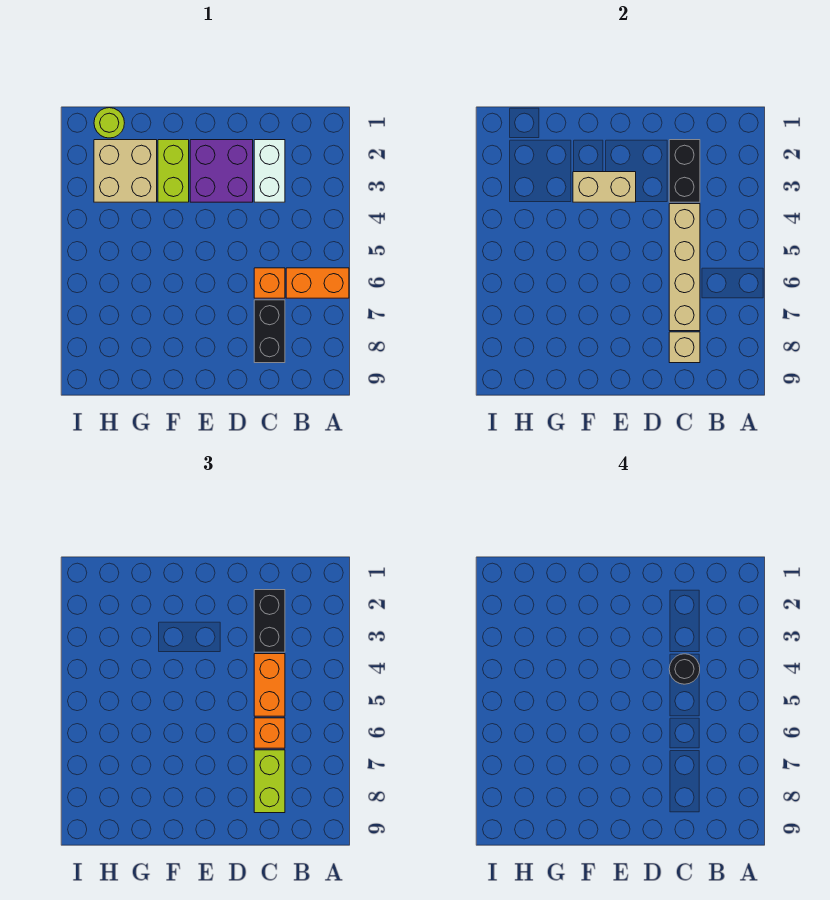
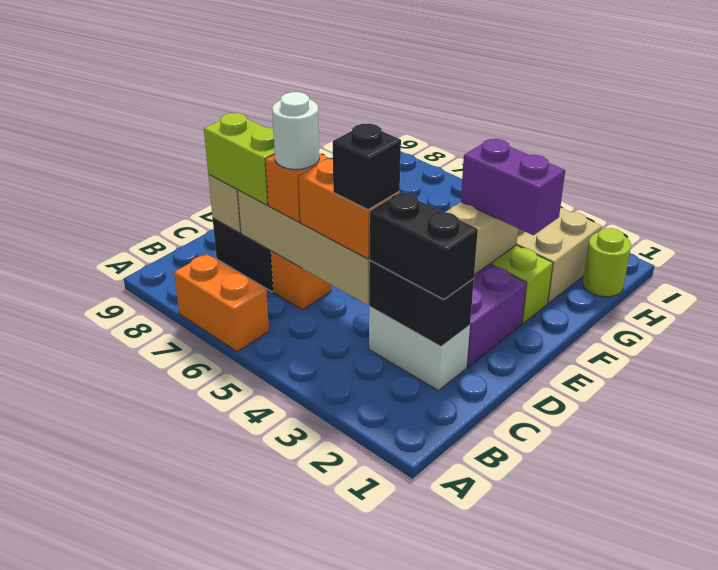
orange 1x2 brick [286,268,349,298] -> orange 1x2 brick turned to [174,254,269,352]
black 1x1 round brick [669,654,700,684] -> black 1x1 brick [333,124,401,210]
none -> white 1x1 round brick [272,92,319,169]
none -> purple 1x2 brick [461,139,565,235]

